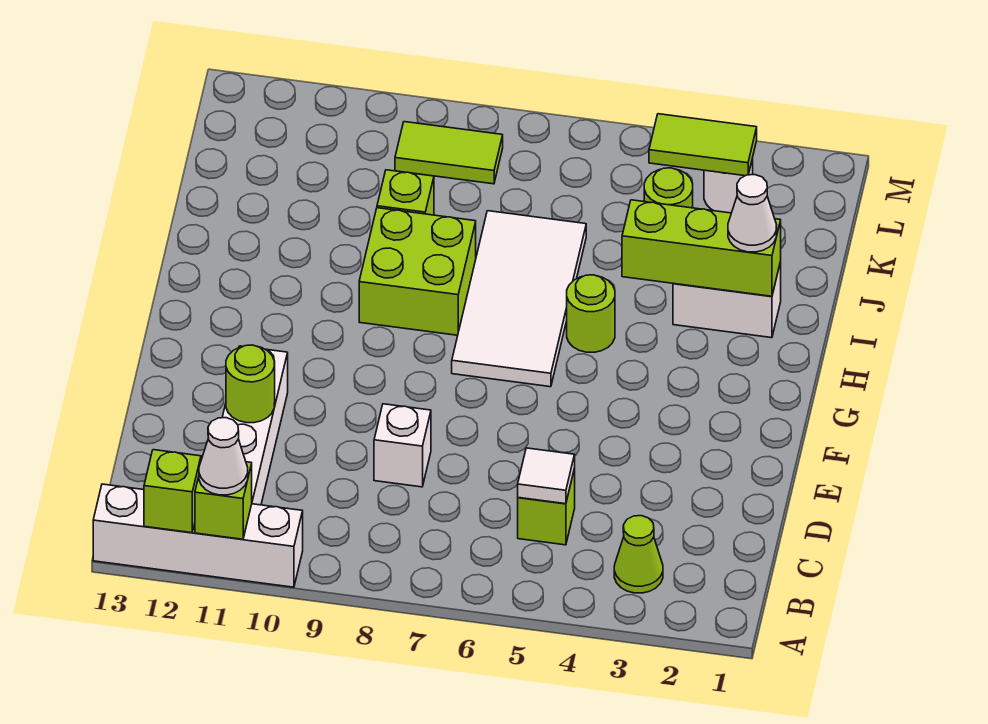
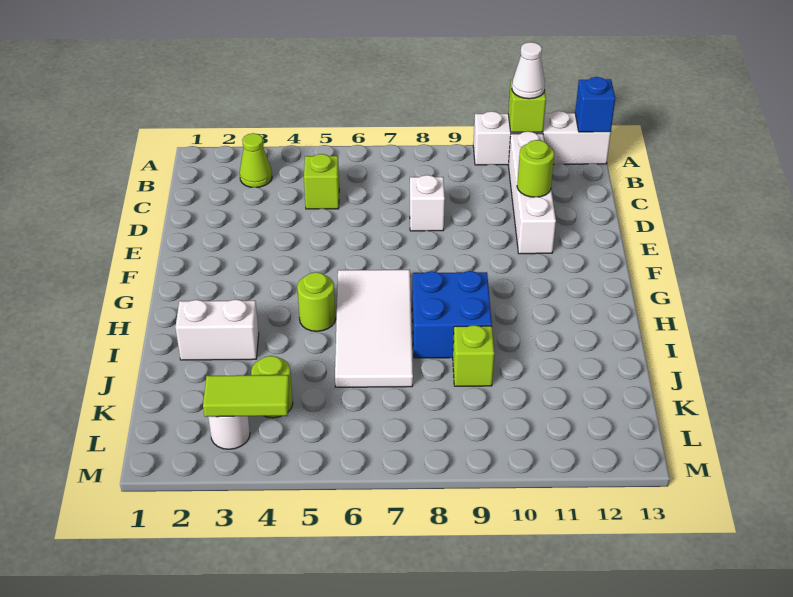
lime 1x1 brick [144,450,201,533] -> none
none -> blue 1x1 brick [575,77,615,132]
white 1x1 tile [518,448,575,504] -> none
lime 2x2 brick [359,208,476,335] -> blue 2x2 brick [412,271,492,358]
lime 1x3 brick [622,200,781,296] -> none
white 1x1 cone [728,175,777,252] -> none
lime 1x2 tile [395,122,503,184] -> none

